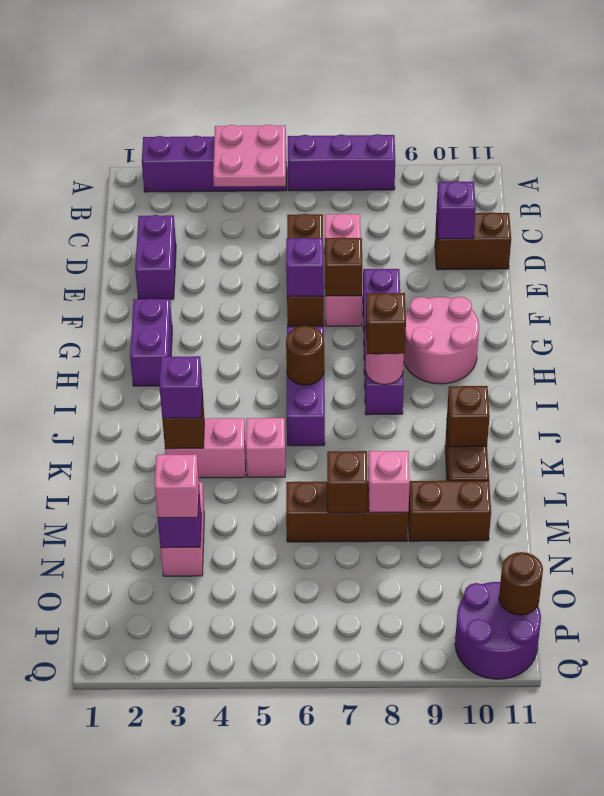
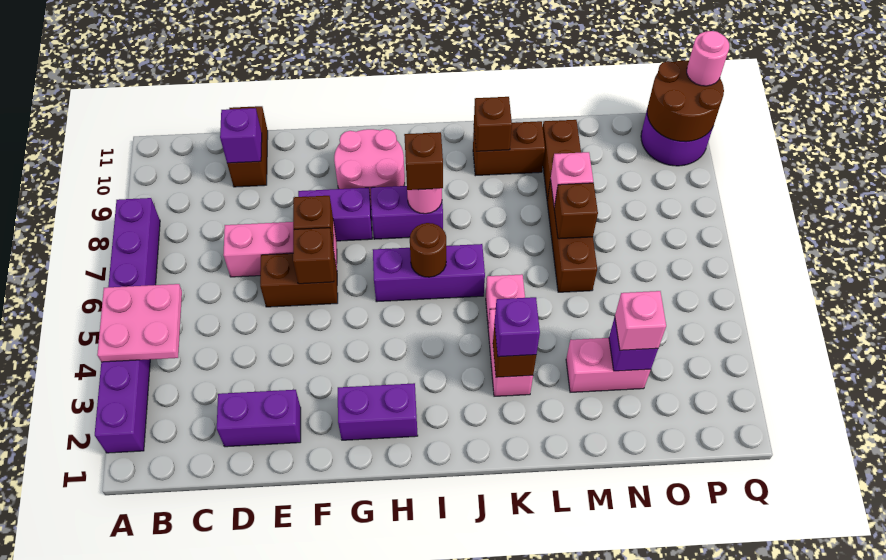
brown 1x3 brick [287,214,324,327] -> brown 1x2 brick [260,253,338,307]
purple 1x1 brick [286,238,324,296] -> brown 1x1 brick [293,228,334,284]
brown 1x1 round brick [499,552,543,615] -> brown 2x2 round brick [647,61,724,142]
none -> pink 1x1 round brick [687,31,729,86]

